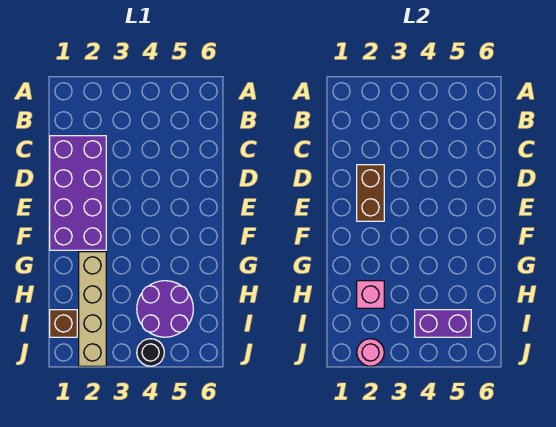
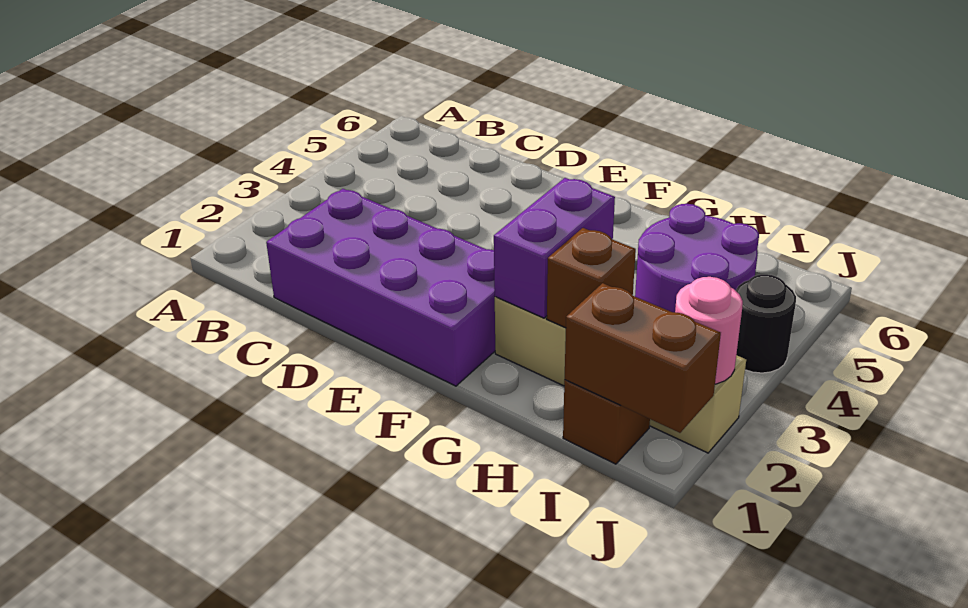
brown 1x2 brick [357,165,384,221] -> brown 1x2 brick moved to [565,283,721,433]
pink 1x1 brick [357,281,384,308] -> brown 1x1 brick [547,228,636,328]
purple 1x2 brick [415,310,471,337] -> purple 1x2 brick moved to [494,178,615,318]

